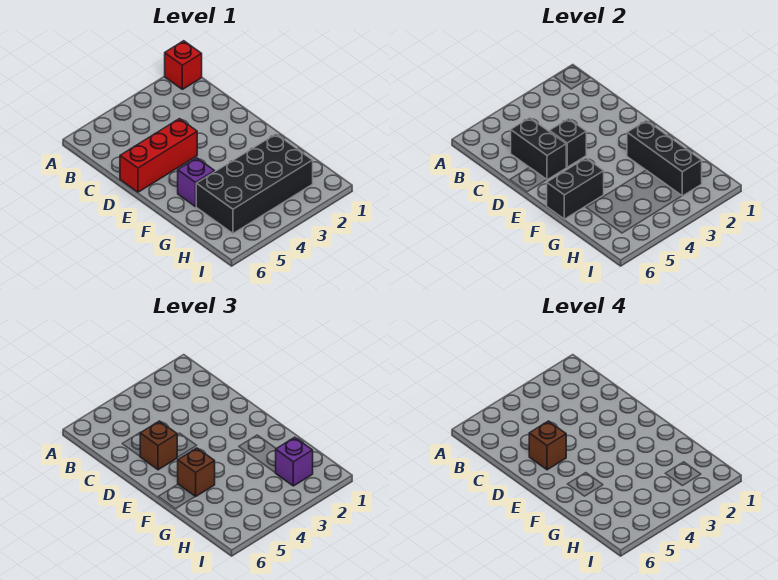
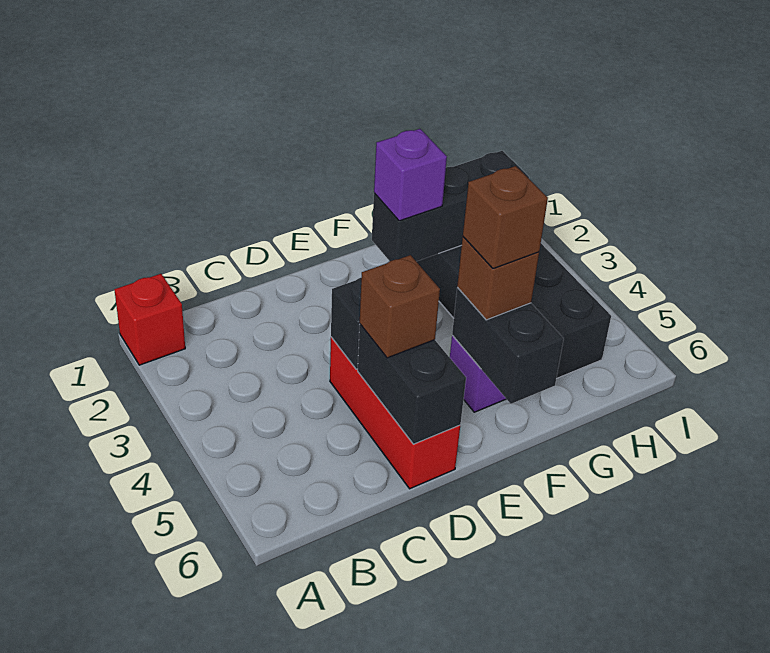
black 1x2 brick [511,118,566,180] -> black 1x2 brick turned to [358,324,466,444]
brown 1x1 brick [529,421,566,470] -> brown 1x1 brick moved to [463,166,548,269]
purple 1x1 brick [276,437,313,486] -> purple 1x1 brick moved to [374,129,447,221]

